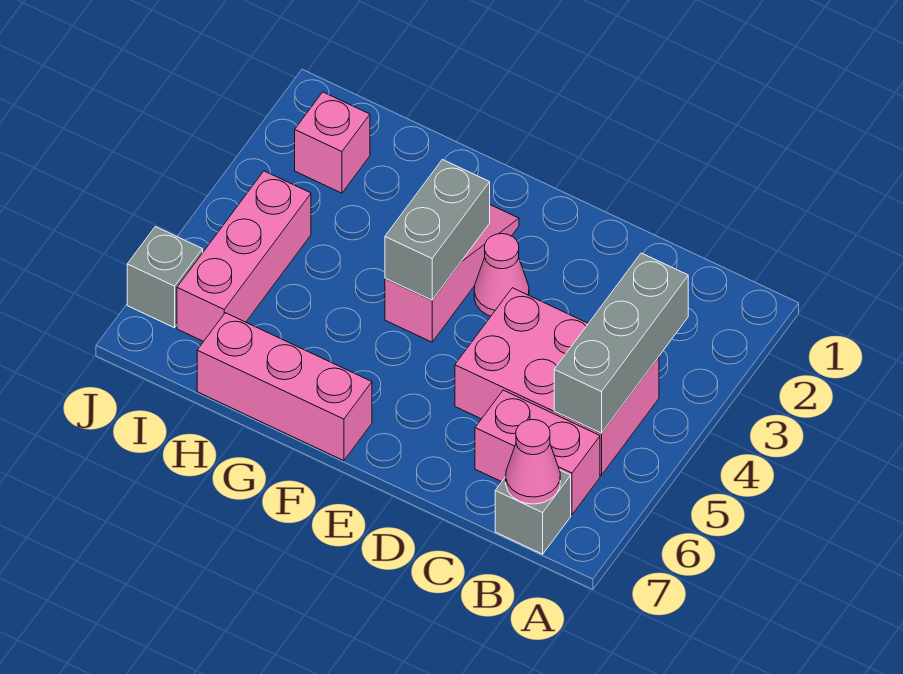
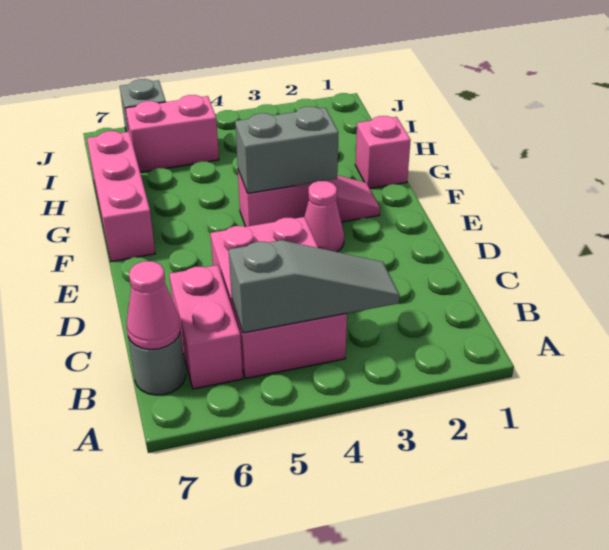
grey 1x3 brick [554,253,688,433] -> grey 1x3 slope [229,240,400,333]
grey 1x1 brick [495,470,571,554] -> grey 1x1 round brick [128,327,186,395]
pink 1x1 brick [295,92,370,193] -> pink 1x1 brick moved to [355,116,411,189]
pink 1x3 brick [177,171,311,342] -> pink 1x2 brick [125,95,219,172]

